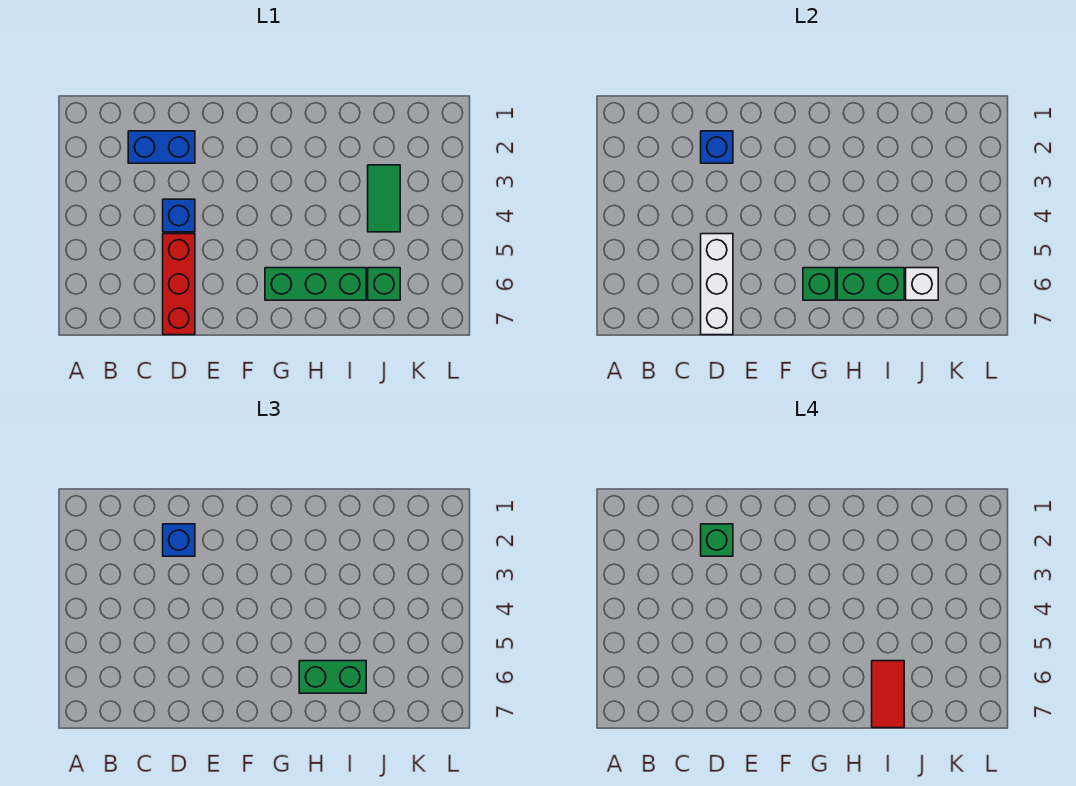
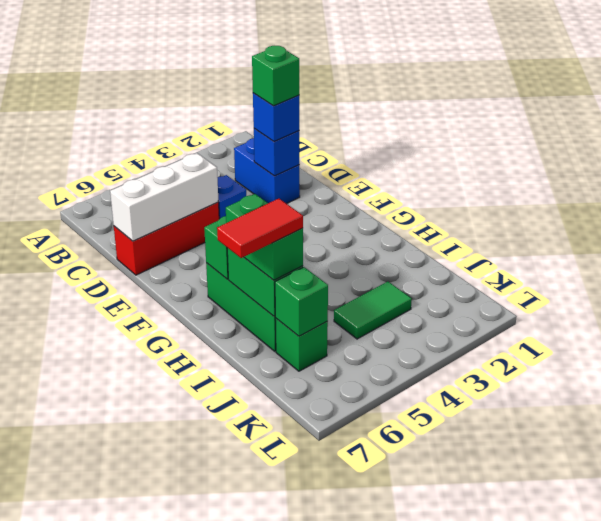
white 1x1 brick [906,268,938,300] -> green 1x1 brick [275,267,328,336]

